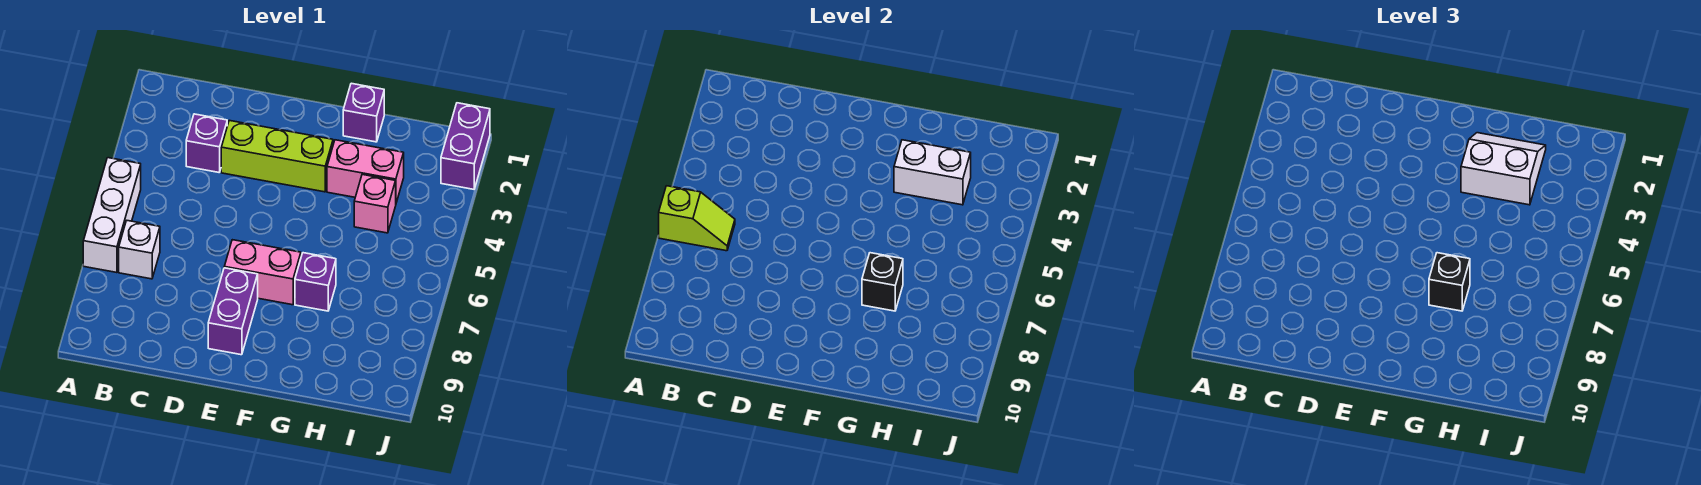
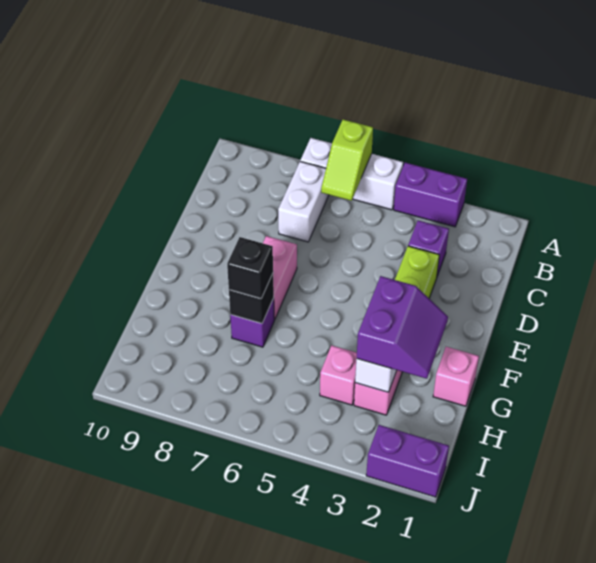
white 1x1 brick [119,221,160,279] -> white 1x2 brick [278,162,329,242]
purple 1x2 brick [208,268,258,355] -> purple 1x2 brick moved to [394,163,467,227]
purple 1x1 brick [343,83,384,142] -> pink 1x1 brick [433,347,479,406]
white 2x2 slope [1461,133,1546,205] -> purple 2x2 slope [357,276,448,379]

